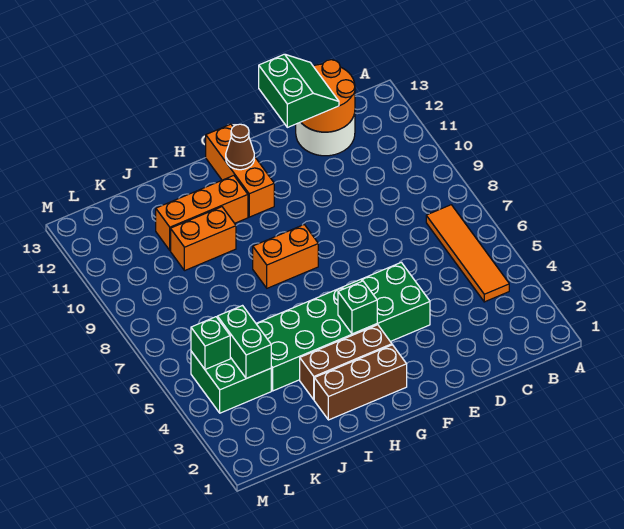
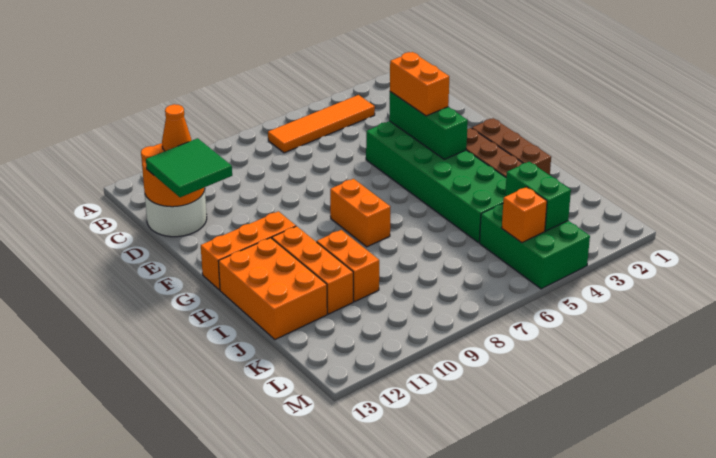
none -> orange 1x1 cone [162,104,192,151]
green 2x2 slope [259,54,339,127] -> green 2x2 tile [146,138,232,197]
none -> orange 1x2 brick [390,52,449,116]
green 1x1 brick [338,281,377,334] -> green 1x3 brick [389,92,468,159]
brown 1x1 cone [226,124,254,170] -> none
none -> orange 2x3 brick [218,238,327,340]
green 2x2 brick [191,351,271,413] -> green 2x3 brick [480,204,590,289]
green 1x2 brick [217,306,271,379] -> green 1x2 brick turned to [505,162,571,231]
green 1x1 brick [191,317,230,369] -> orange 1x1 brick [502,187,547,243]

